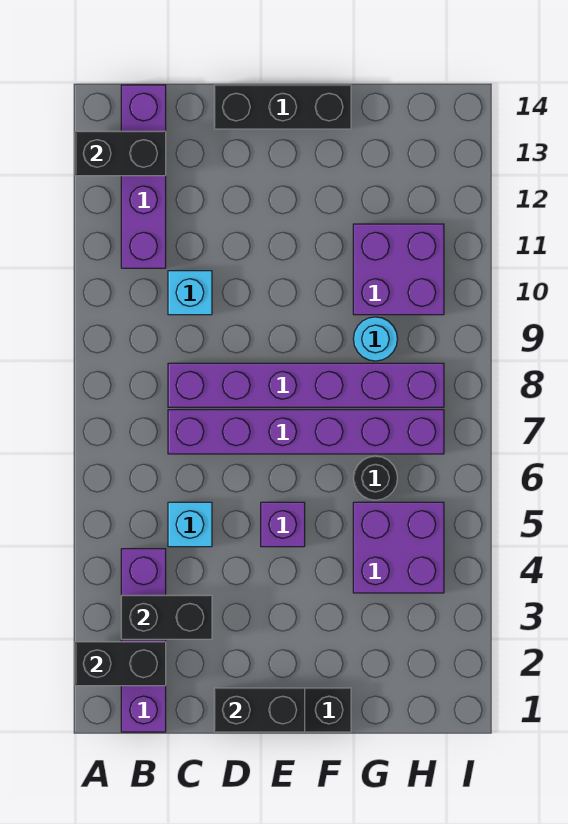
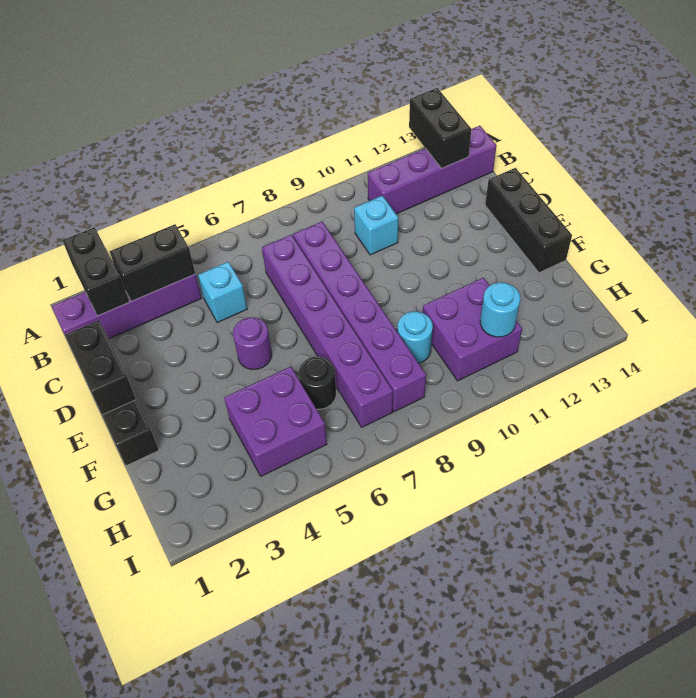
black 1x2 brick [121,595,212,639] -> black 1x2 brick turned to [110,224,195,301]
purple 1x1 brick [261,502,305,547] -> purple 1x1 round brick [233,317,272,370]
none -> cyan 1x1 round brick [480,282,520,337]

